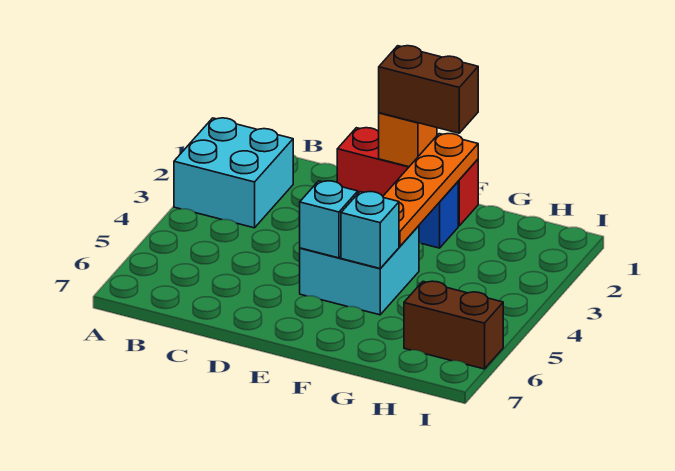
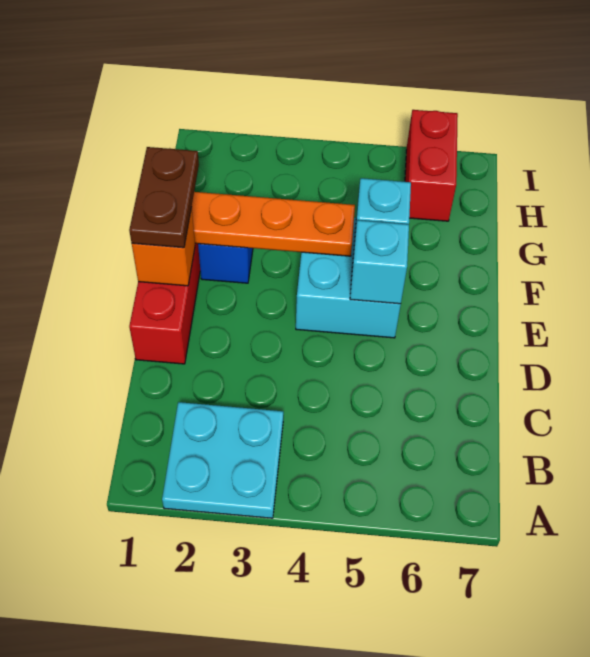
cyan 2x2 brick [174,118,293,228] -> cyan 2x2 plate [162,402,283,518]
brown 1x2 brick [379,46,478,133] -> brown 1x2 plate [129,147,199,248]
brown 1x2 brick [404,281,503,369] -> red 1x2 brick [405,110,458,221]

